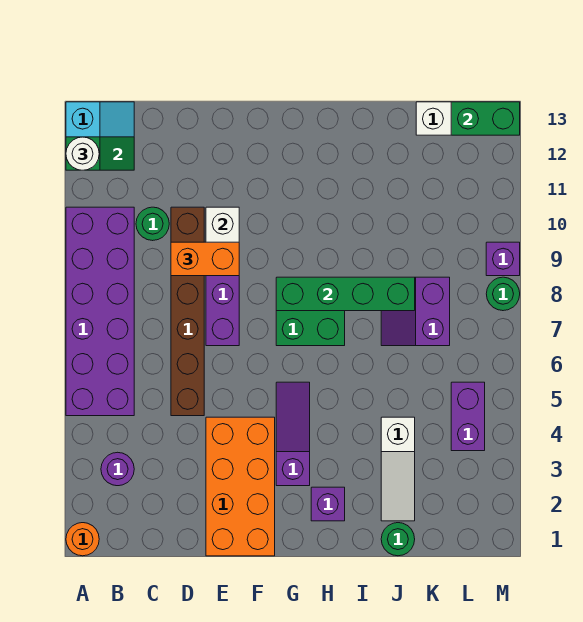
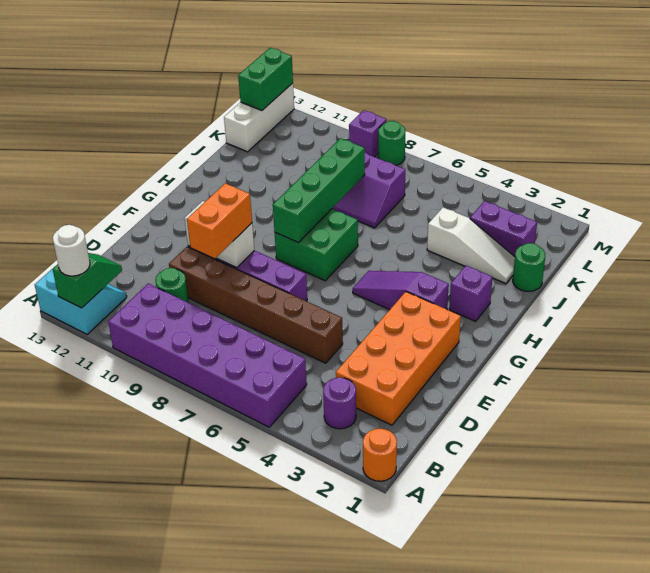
orange 2x4 brick [206,417,275,556] -> orange 2x4 brick turned to [336,292,461,425]
purple 1x2 brick [451,382,485,451] -> purple 1x2 brick moved to [470,201,537,256]

